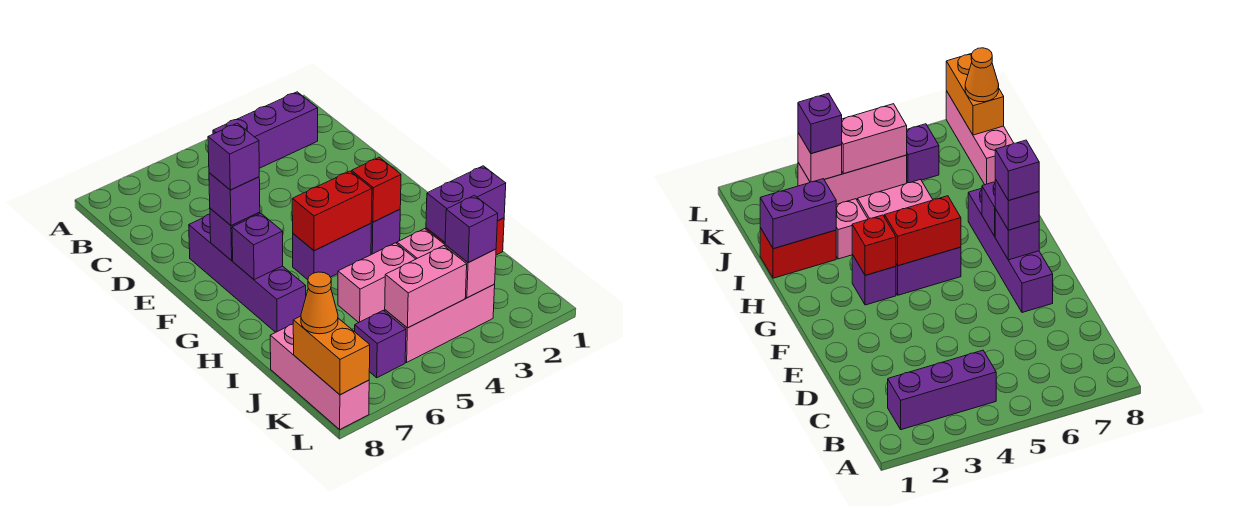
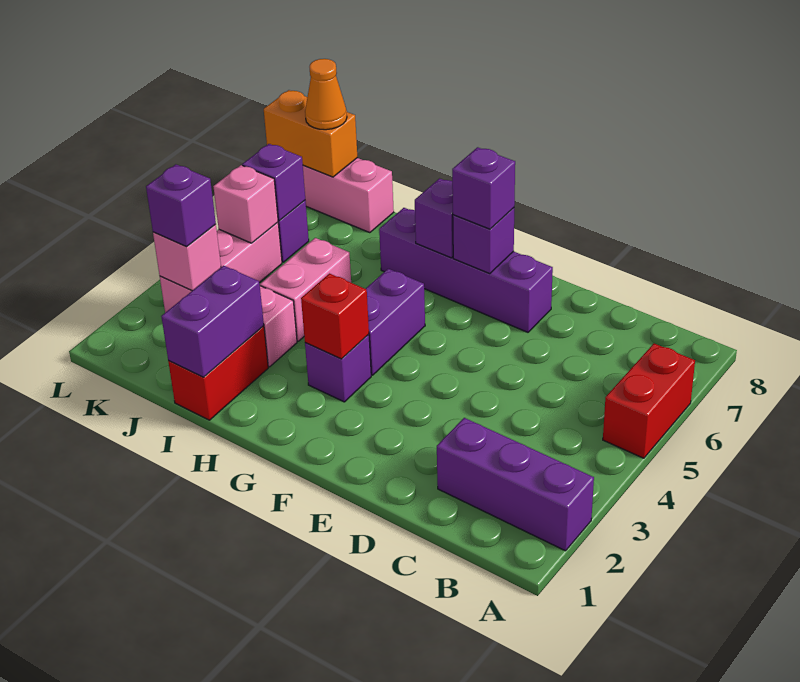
purple 1x3 brick [213,92,318,168] -> purple 1x3 brick turned to [437,418,594,551]
purple 1x1 brick [208,123,259,190] -> purple 1x1 brick moved to [242,144,305,220]
red 1x2 brick [292,171,372,251] -> red 1x2 brick moved to [603,344,695,458]
pink 1x2 brick [385,246,467,328] -> pink 1x1 brick [213,165,278,243]

